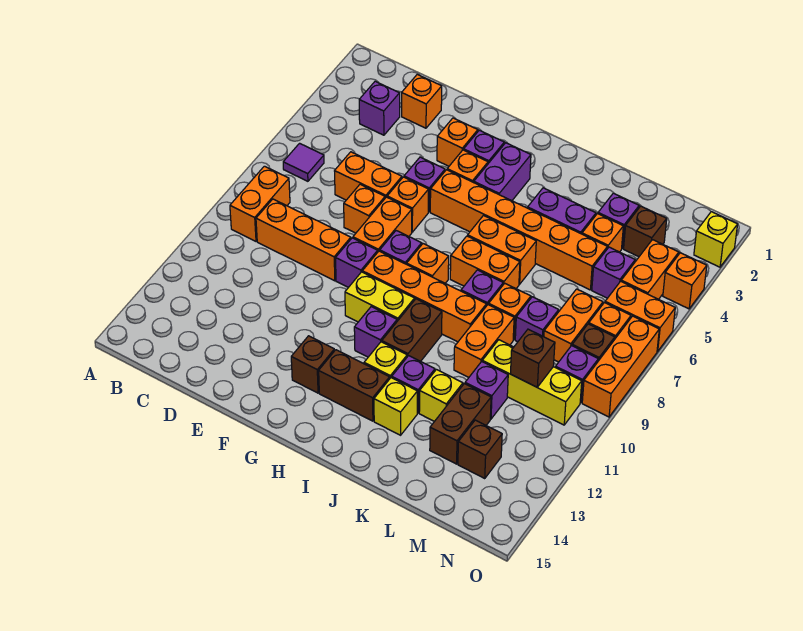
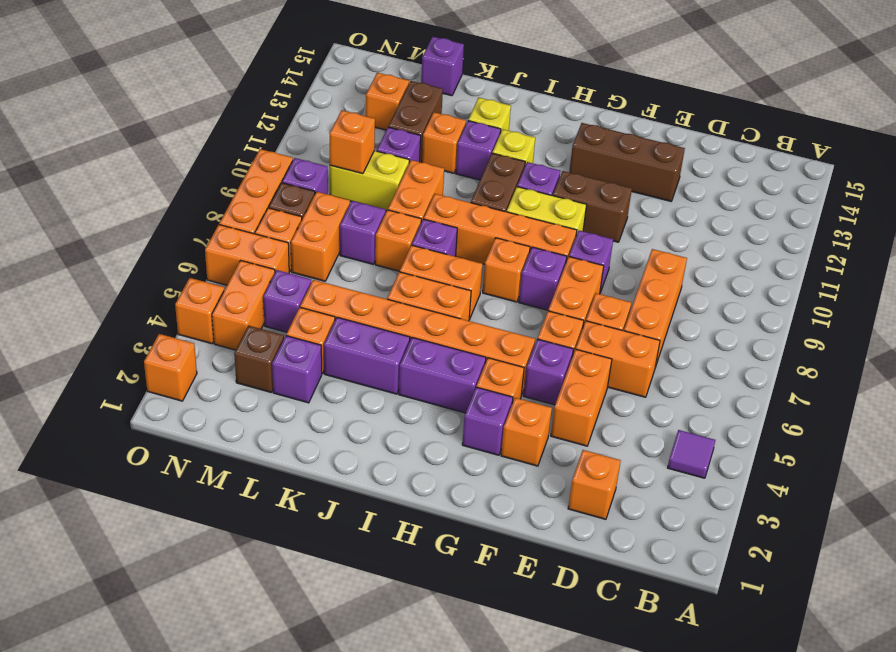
purple 1x1 tile [283,143,324,181] -> purple 1x1 tile moved to [668,430,715,478]
orange 1x2 brick [230,166,290,241] -> orange 1x2 brick moved to [551,349,612,446]
purple 1x1 brick [359,81,400,135] -> purple 1x1 brick moved to [421,37,464,96]
orange 1x3 brick [256,199,351,281] -> orange 1x3 brick turned to [624,249,687,367]
brown 1x1 brick [291,336,334,393] -> brown 1x3 brick [569,123,685,201]
purple 1x2 brick [474,143,531,201] -> purple 1x2 brick turned to [399,338,486,413]
brown 1x2 brick [319,350,390,421] -> brown 1x2 brick moved to [553,171,632,242]
yellow 1x1 brick [419,370,463,421] -> orange 1x1 brick [422,112,466,173]
yellow 1x3 brick [482,340,582,425] -> yellow 1x2 brick [330,151,409,211]
brown 1x1 brick [511,329,555,387] -> orange 1x1 brick [330,110,375,174]
brown 1x1 brick [458,420,502,478] -> orange 1x1 brick [366,73,409,130]
yellow 1x1 brick [694,212,738,267] -> orange 1x1 brick [144,334,197,401]

